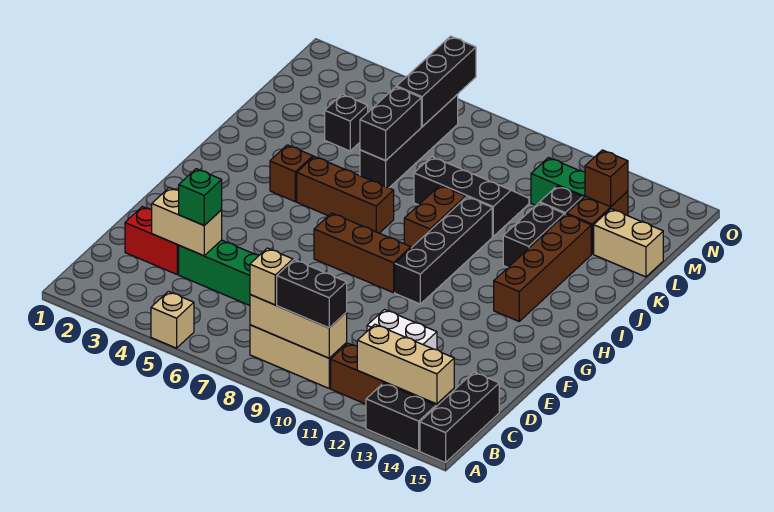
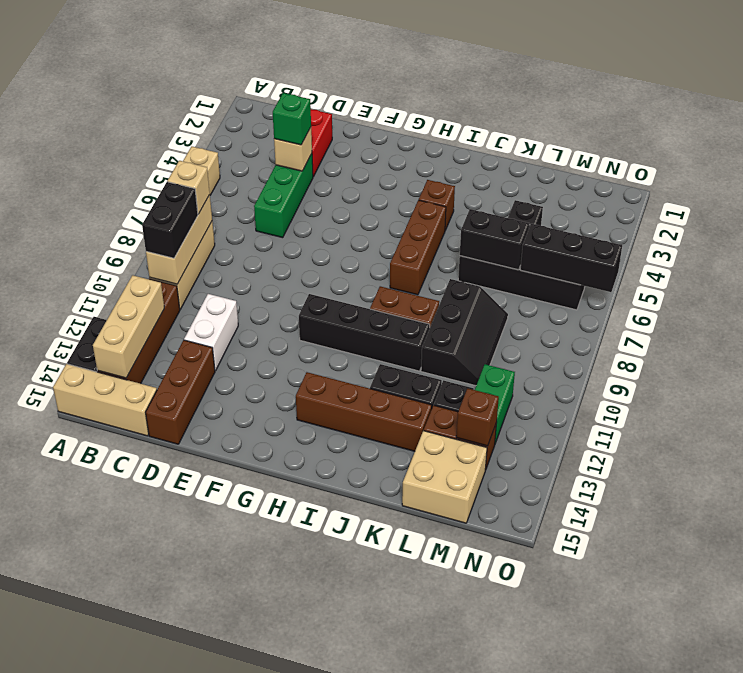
black 1x3 brick [420,372,499,463] -> tan 1x3 brick [53,364,157,436]
tan 1x2 brick [152,188,222,256] -> tan 1x1 brick [274,127,312,171]
brown 1x3 brick [314,213,411,293] -> brown 1x3 brick moved to [146,340,215,444]
tan 1x2 brick [594,209,663,277] -> tan 2x2 brick [402,431,487,523]

